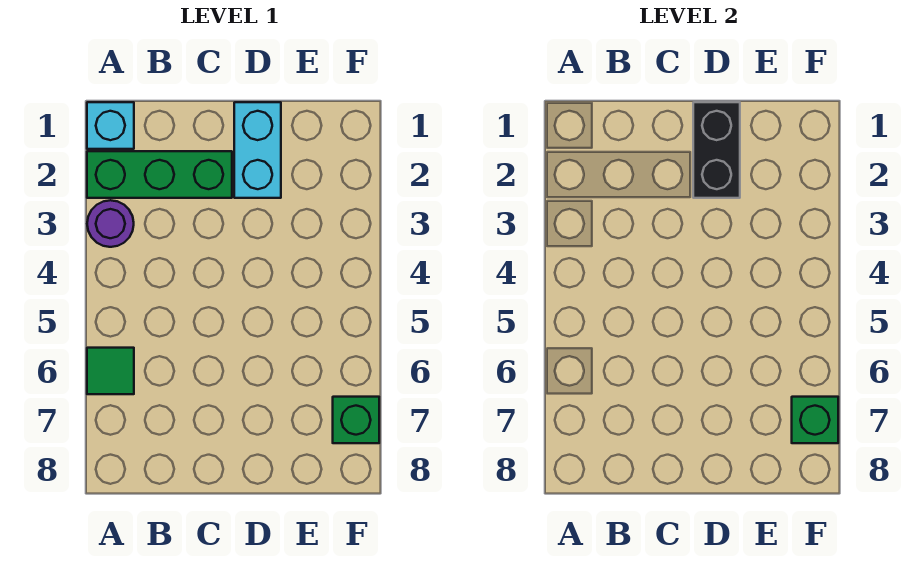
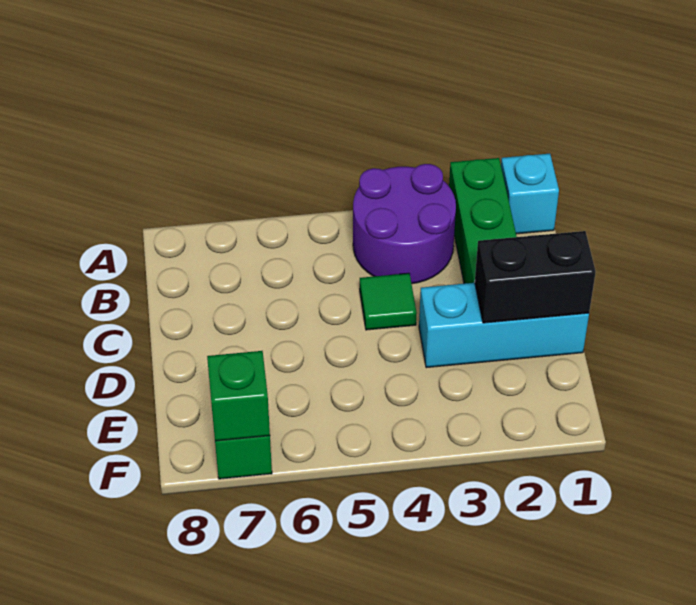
purple 1x1 round brick [87,200,134,247] -> purple 2x2 round brick [353,164,456,284]
green 1x1 tile [87,348,134,394] -> green 1x1 tile moved to [360,273,417,330]
cyan 1x2 brick [234,102,281,198] -> cyan 1x3 brick [419,283,589,368]

